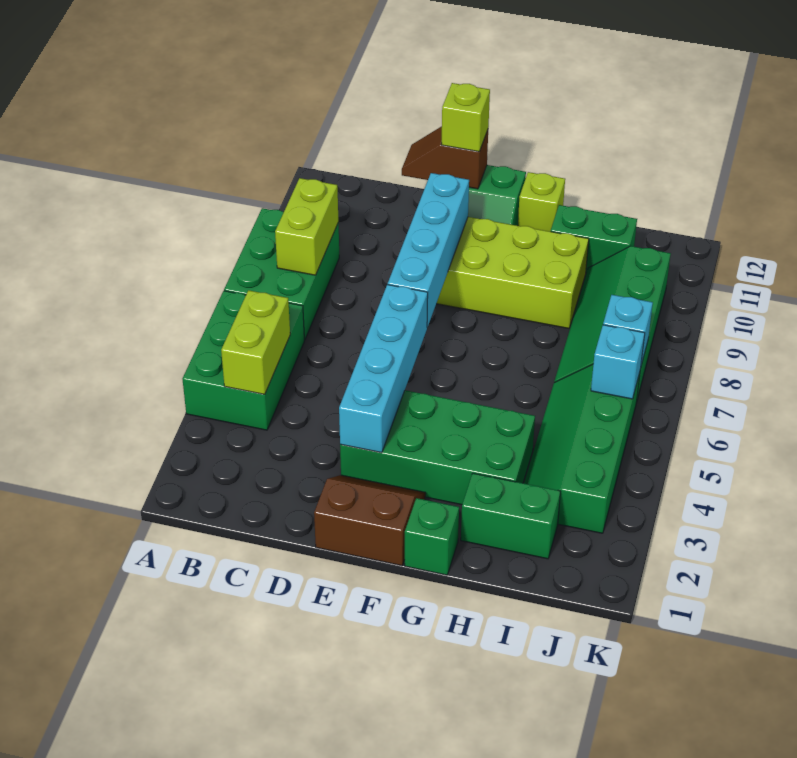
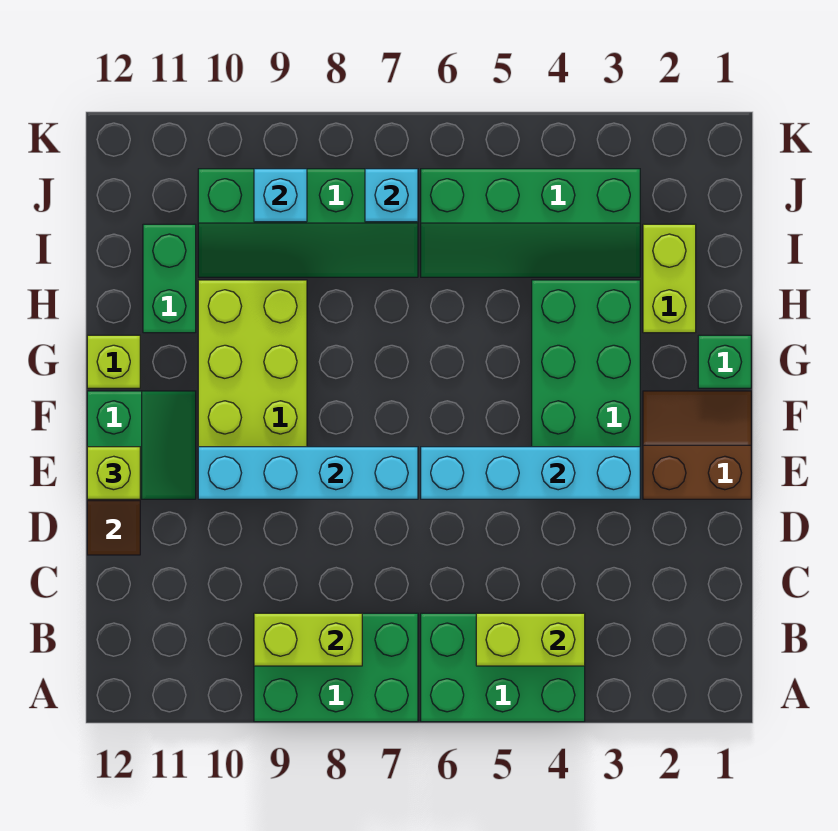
brown 2x2 slope [314,475,425,566] -> brown 2x2 slope turned to [643,391,751,499]
green 1x2 brick [461,473,561,559] -> lime 1x2 brick [643,224,696,333]
cyan 1x1 brick [591,325,645,399] -> cyan 1x1 brick moved to [254,169,307,222]

